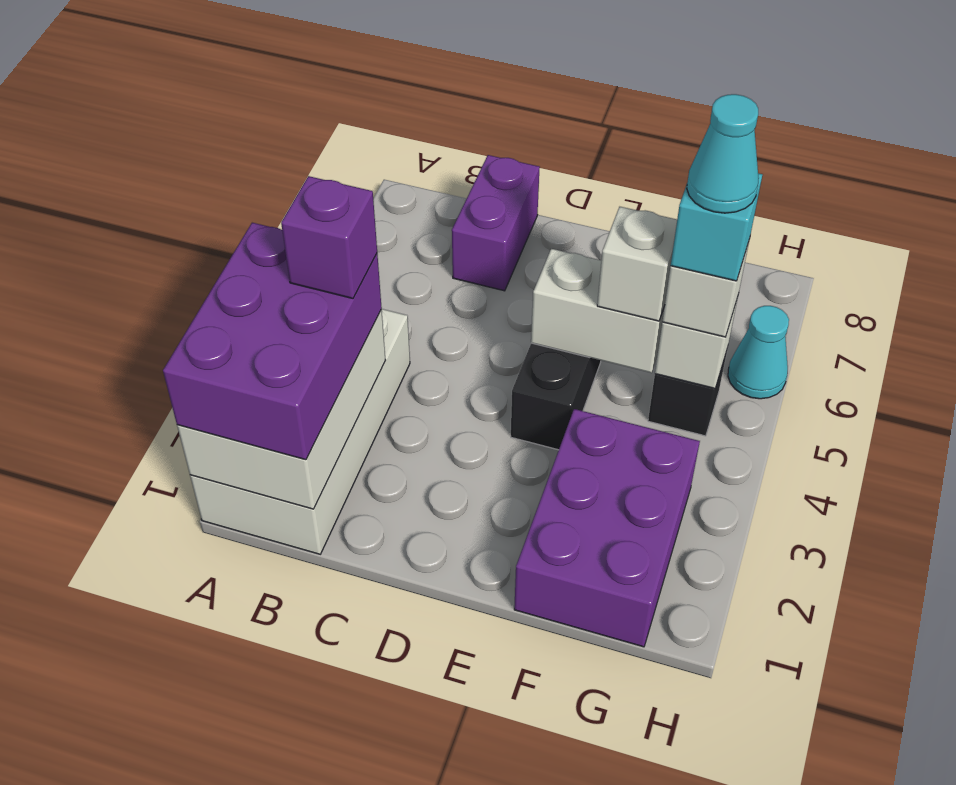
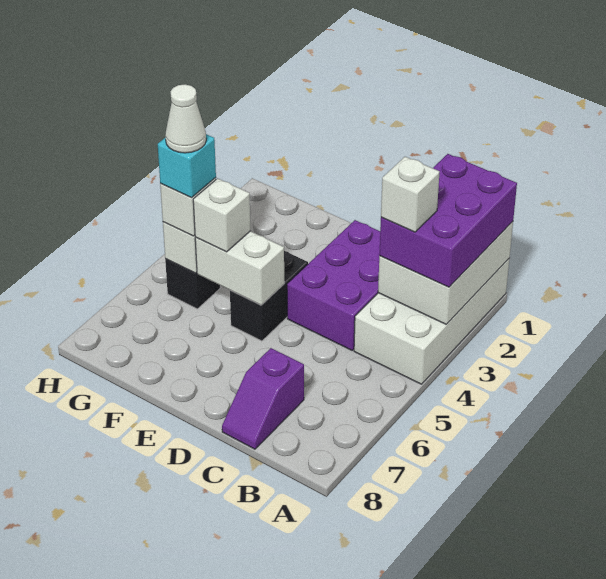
purple 1x1 brick [281,176,377,298] -> white 1x1 brick [381,157,439,232]
purple 1x2 brick [452,155,540,291] -> purple 1x2 slope [222,348,304,449]
purple 2x3 brick [514,409,700,647] -> purple 2x3 brick moved to [287,220,380,350]
cyan 1x1 cone [687,94,759,213] -> white 1x1 cone [165,84,206,153]
cyan 1x1 cone [728,306,789,399] -> none

